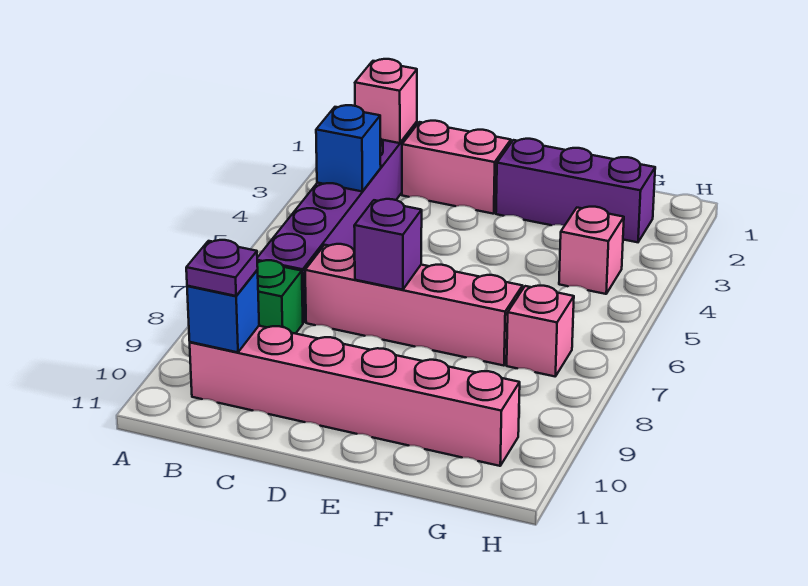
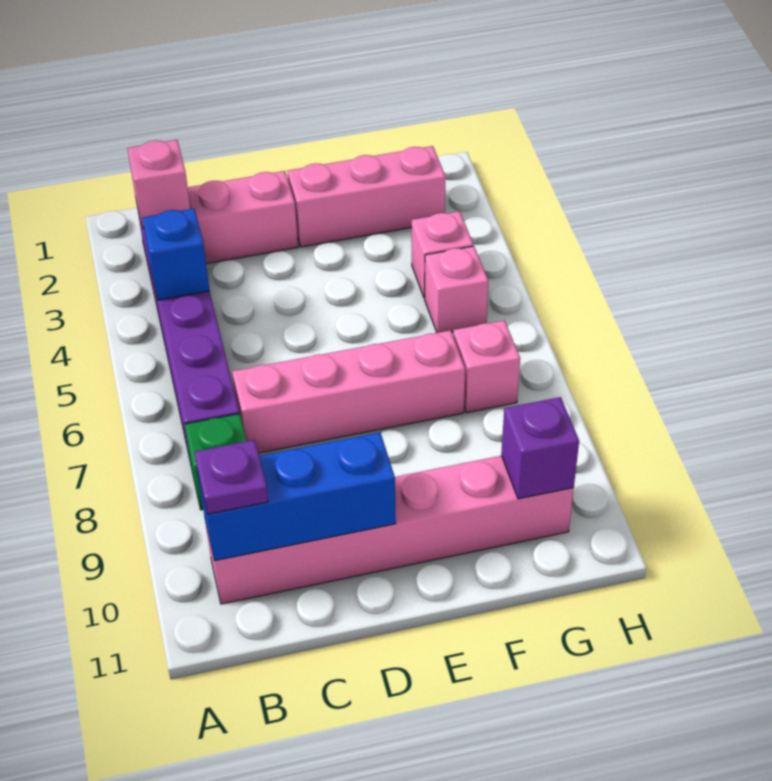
blue 1x1 brick [187,270,259,352] -> blue 1x3 brick [198,432,396,561]
purple 1x1 brick [354,199,422,290] -> purple 1x1 brick moved to [501,397,579,499]
purple 1x3 brick [496,139,655,242] -> pink 1x3 brick [288,146,446,247]
none -> pink 1x1 brick [425,246,488,333]

